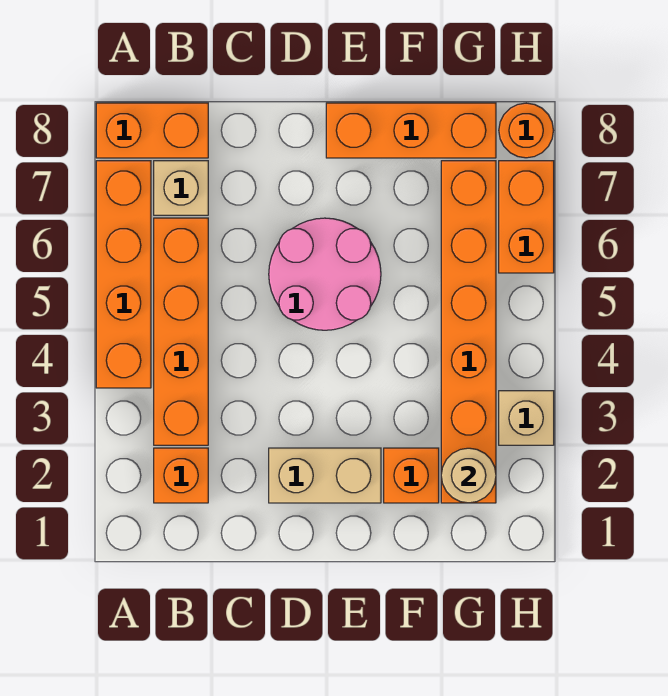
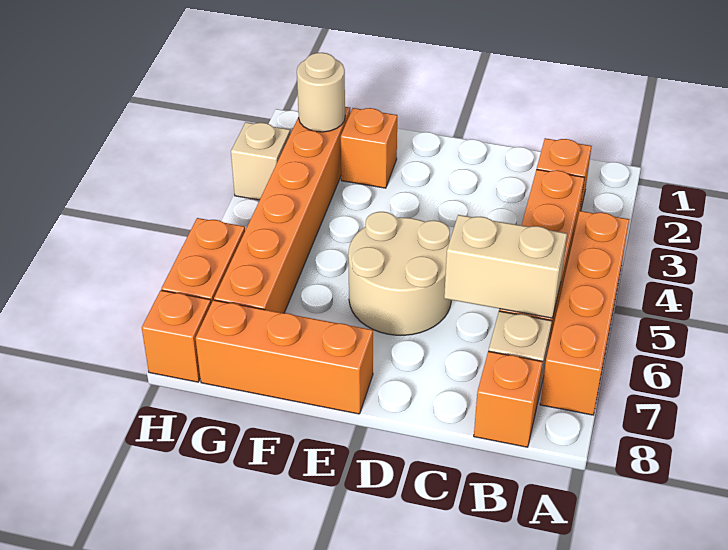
orange 1x2 brick [96,103,208,158] -> orange 1x1 brick [474,351,543,447]
tan 1x2 brick [269,448,381,503] -> tan 1x2 brick moved to [444,215,567,318]
pink 2x2 round brick [269,218,381,330] -> tan 2x2 round brick [348,212,451,335]
orange 1x1 round brick [499,103,553,158] -> orange 1x1 brick [142,290,211,382]

